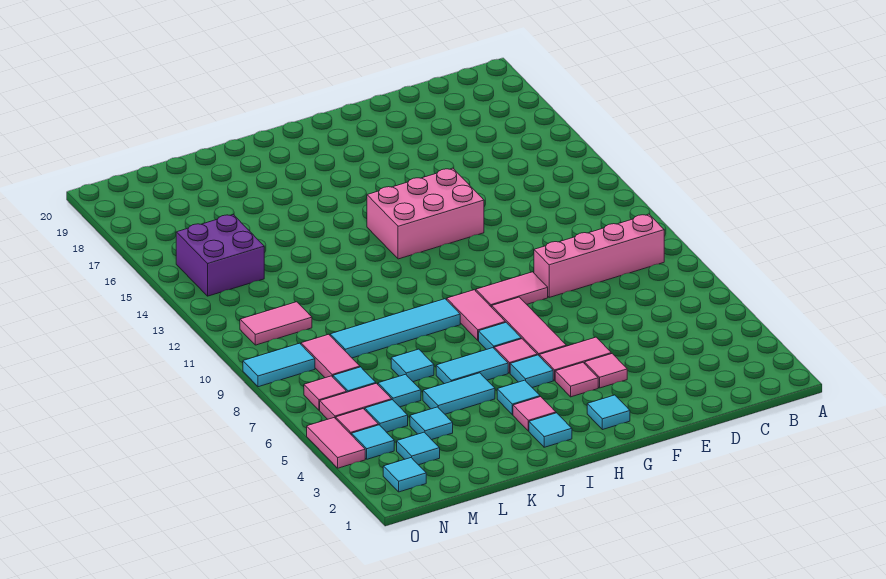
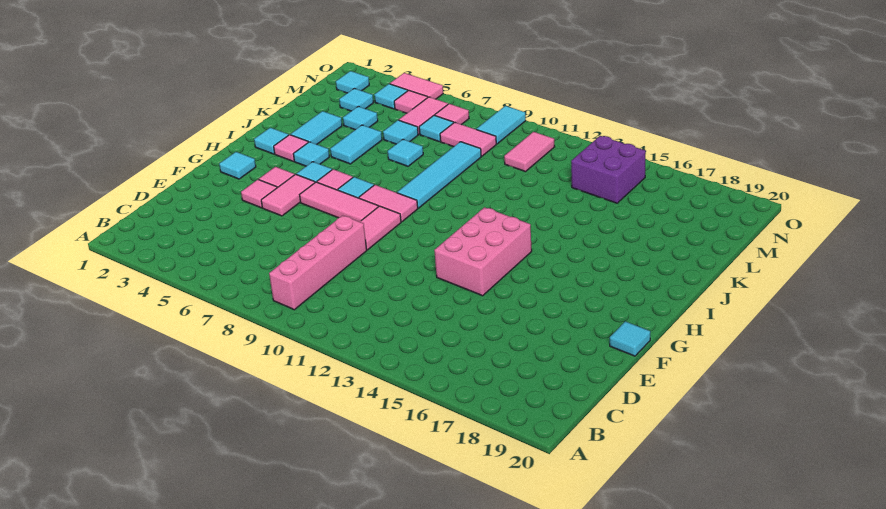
cyan 1x2 tile [436,348,508,384] -> cyan 1x2 tile moved to [290,111,342,144]
cyan 1x1 tile [365,400,408,432] -> cyan 1x1 tile moved to [610,321,650,356]

